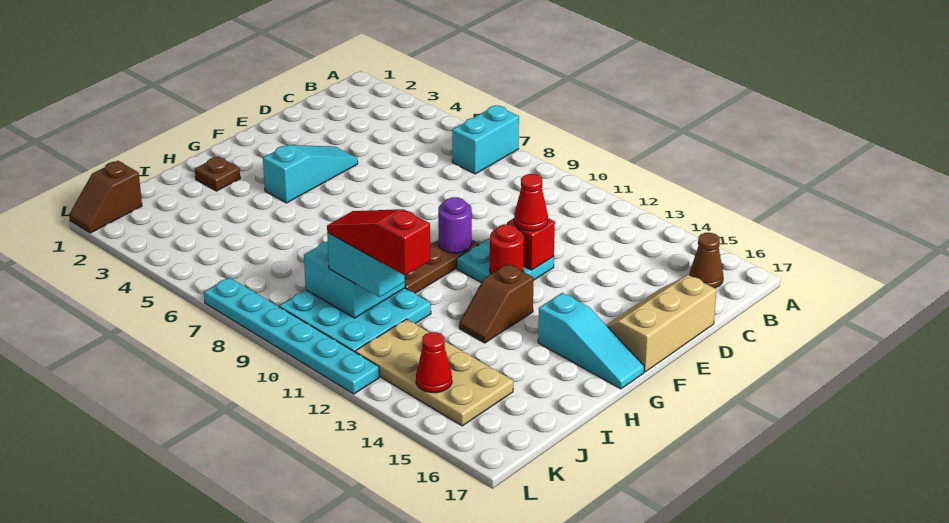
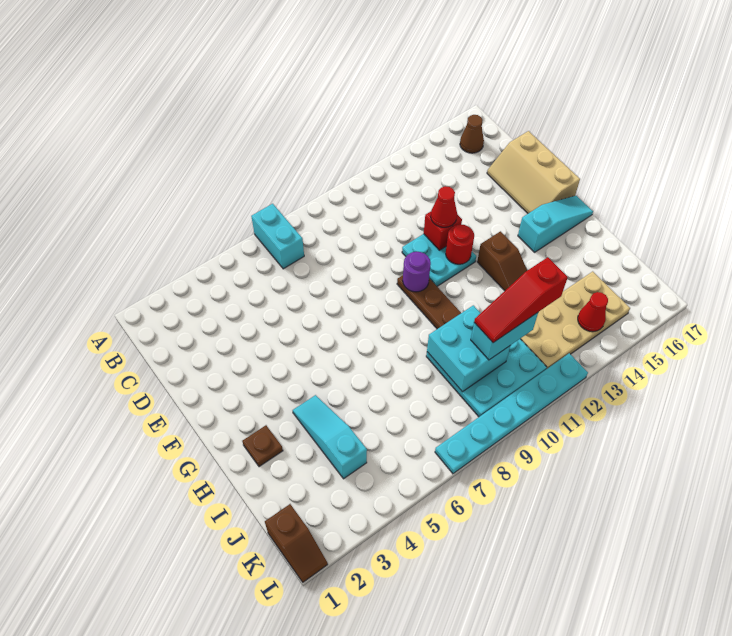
cyan 1x3 slope [263,145,358,203] -> cyan 1x3 slope moved to [293,395,367,479]

